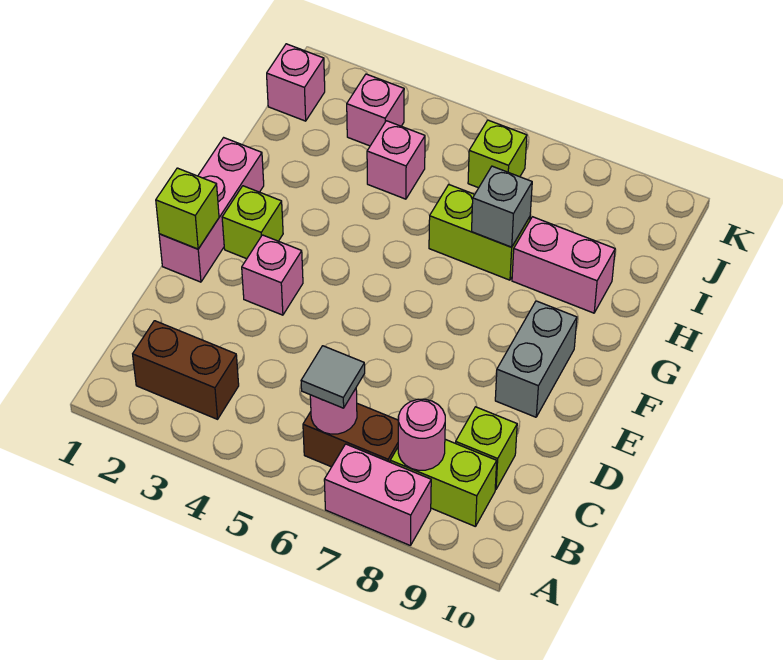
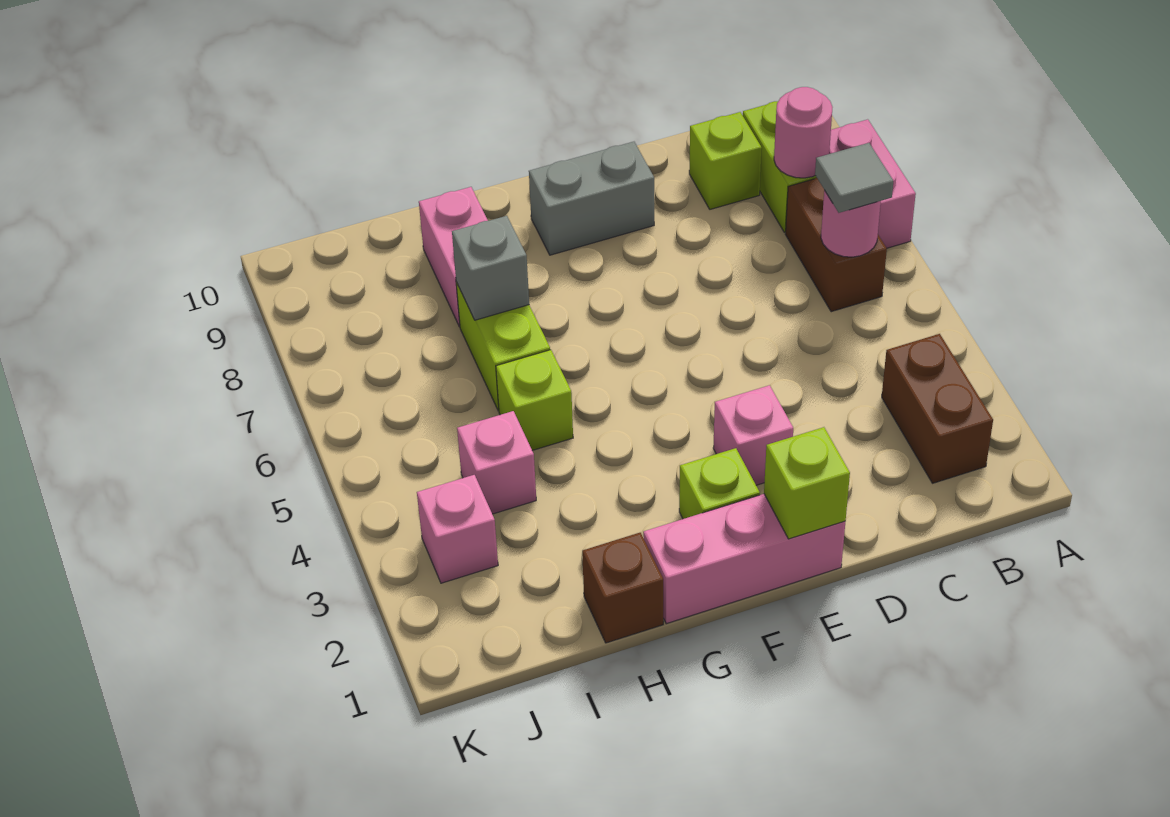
none -> brown 1x1 brick [582,533,663,643]
pink 1x1 brick [267,44,325,121] -> none
lime 1x1 brick [468,120,527,188] -> lime 1x1 brick moved to [496,350,573,450]

